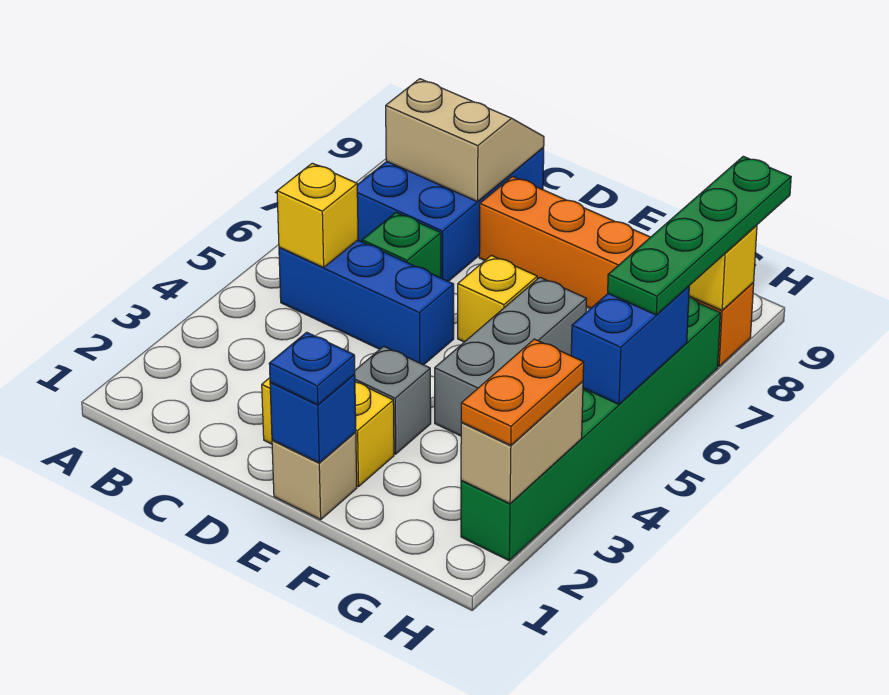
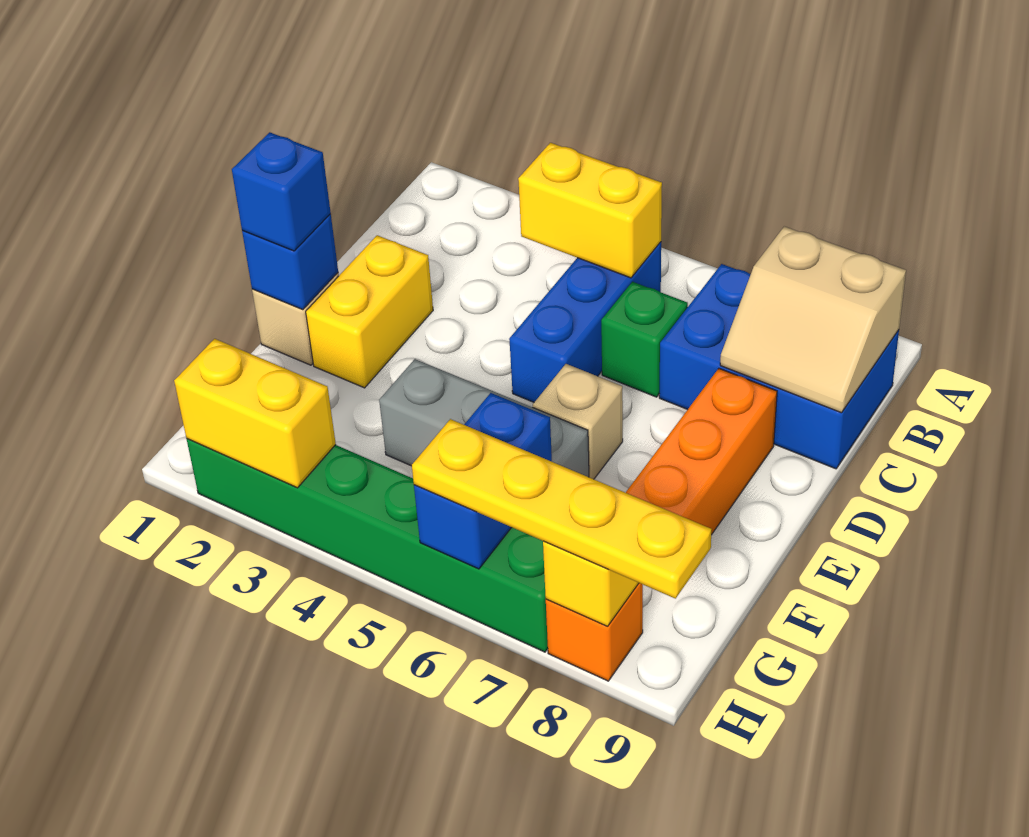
yellow 1x1 brick [277,163,358,268] -> yellow 1x2 brick [518,143,662,278]
tan 2x2 slope [386,79,544,202] -> tan 2x2 slope turned to [720,226,906,413]
blue 1x1 plate [269,332,355,405] -> blue 1x1 brick [232,132,331,251]
grey 1x1 brick [354,346,431,454] -> none
yellow 1x1 brick [458,255,537,342] -> tan 1x1 brick [533,364,623,479]
tan 1x2 brick [461,381,583,504] -> yellow 1x2 brick [174,339,336,488]
orange 1x2 plate [461,339,584,445] -> none
blue 1x2 brick [571,286,689,404] -> blue 1x2 brick turned to [414,393,552,569]
green 1x4 plate [608,156,791,315] -> yellow 1x4 plate [412,419,712,599]

